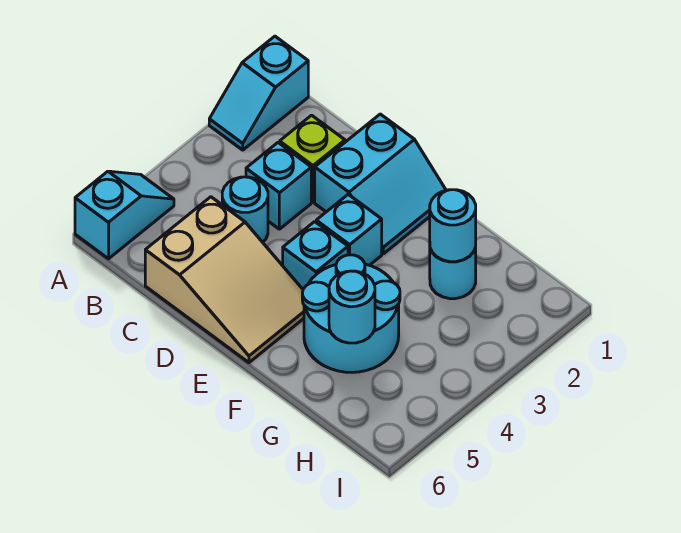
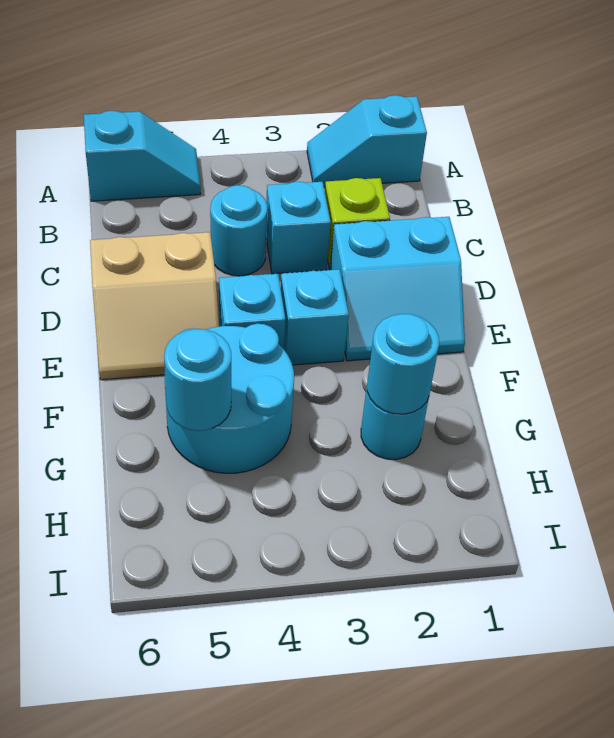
tan 2x3 slope [145,197,304,363] -> tan 2x2 slope [90,232,219,380]

